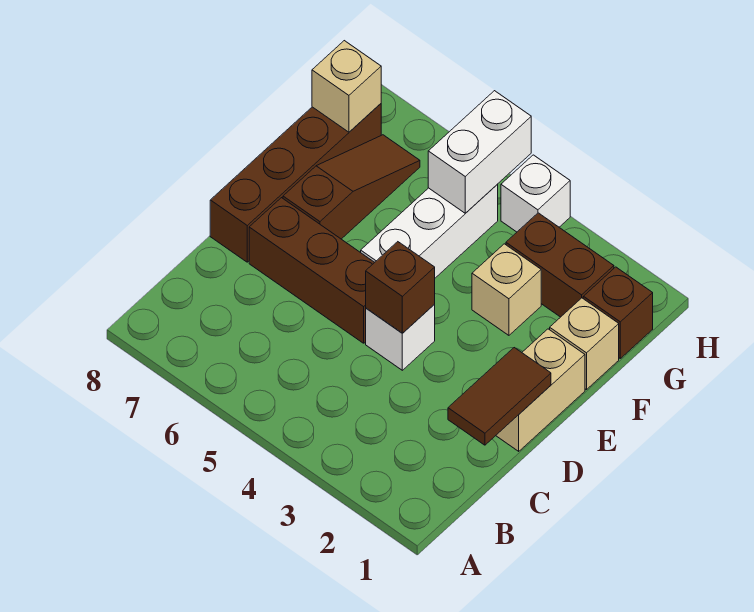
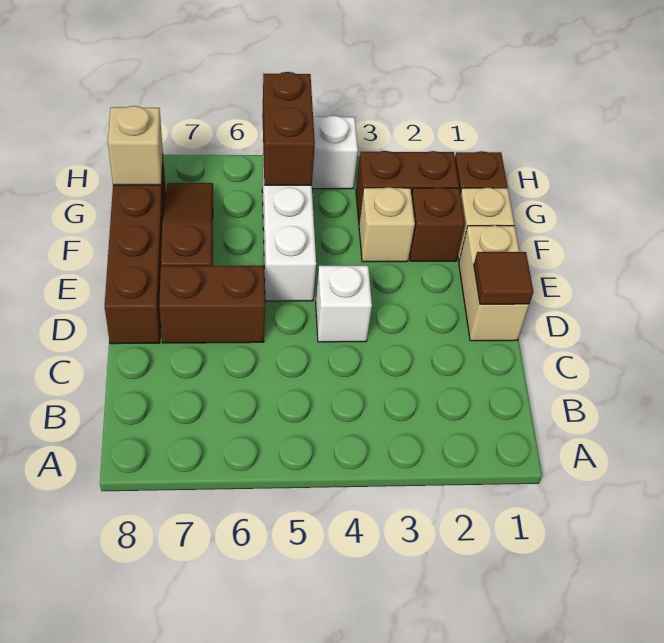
brown 1x2 tile [448,348,551,445] -> brown 1x1 tile [474,252,533,304]
brown 1x1 brick [366,242,435,333] -> brown 1x1 brick moved to [410,187,465,261]
brown 1x3 brick [249,198,375,343] -> brown 1x2 brick [159,266,265,343]
white 1x2 brick [428,91,531,213] -> brown 1x2 brick [262,72,315,185]

